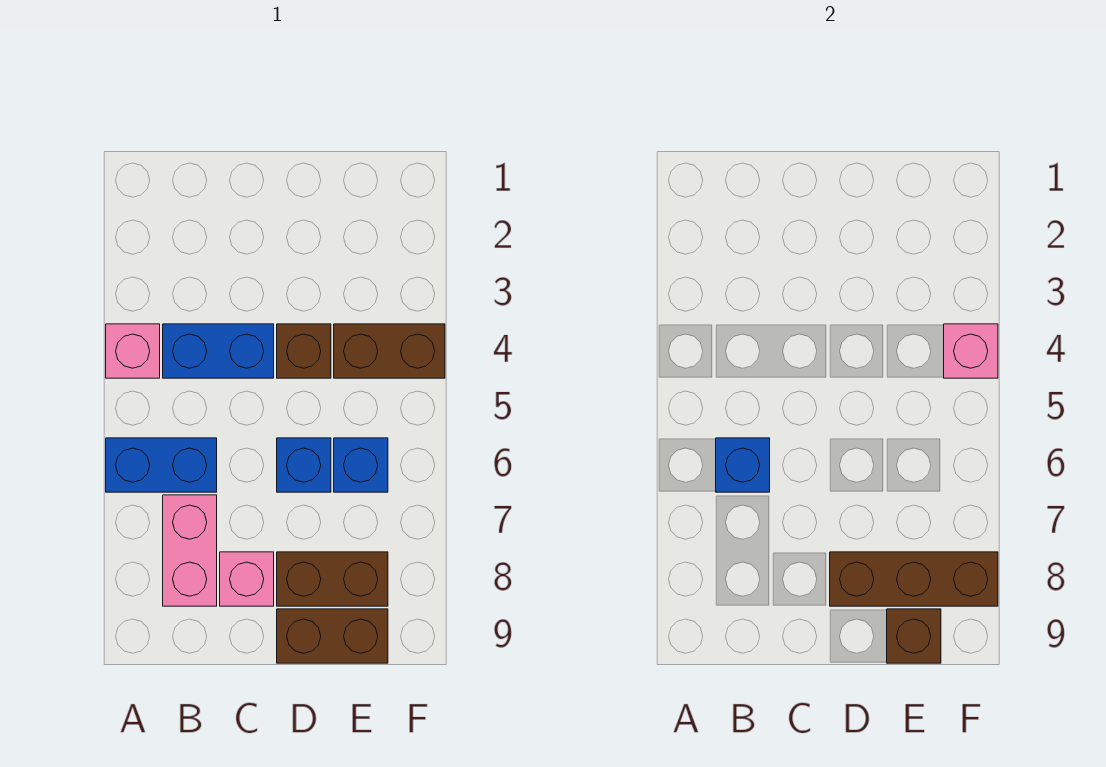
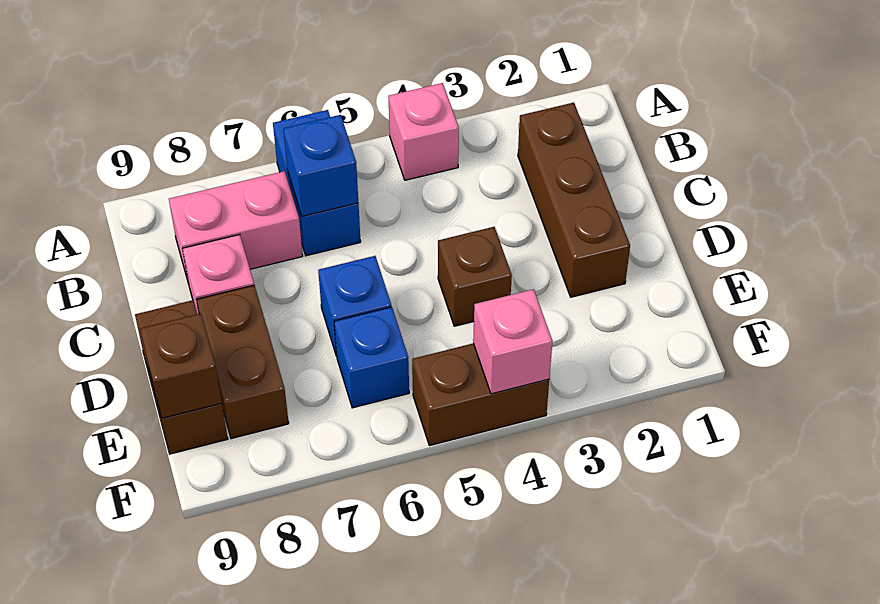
blue 1x2 brick [163,324,274,378] -> none
brown 1x3 brick [830,552,998,606] -> brown 1x3 brick moved to [518,103,630,297]
brown 1x2 brick [334,324,445,378] -> brown 1x2 brick turned to [412,343,549,446]

